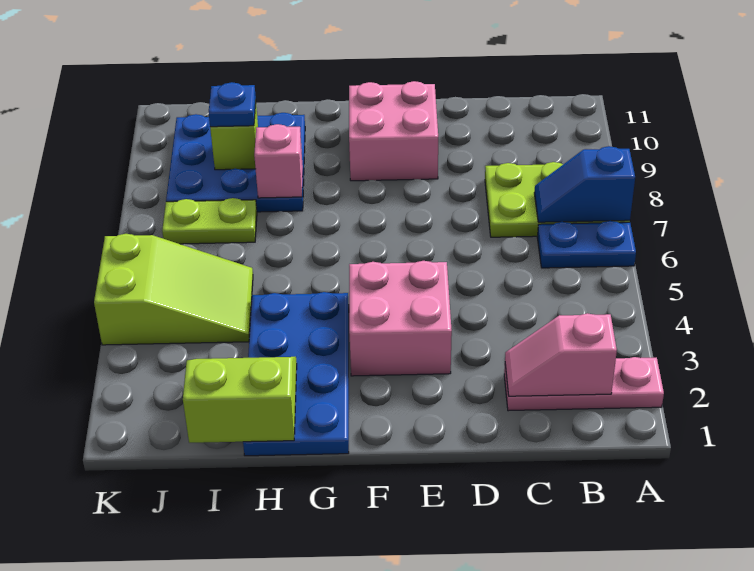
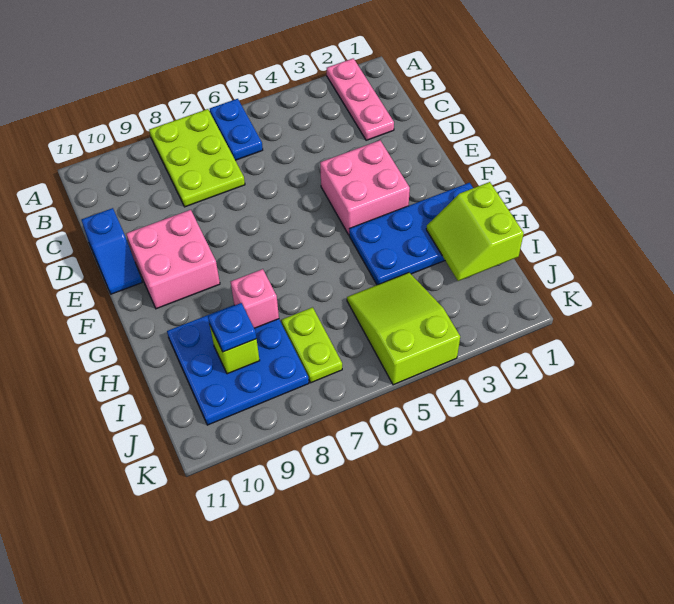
blue 1x2 slope [534,146,635,222] -> blue 1x2 slope moved to [81,208,142,294]
pink 1x2 slope [505,313,617,396] -> none

